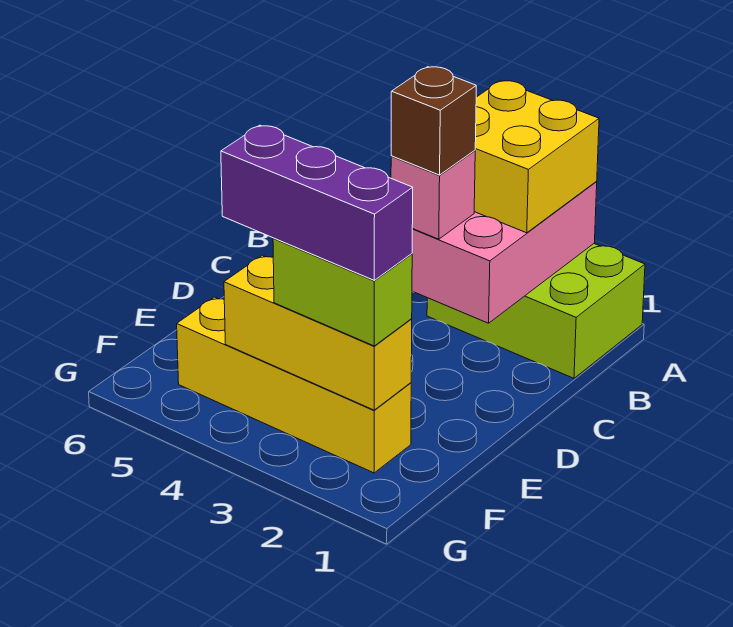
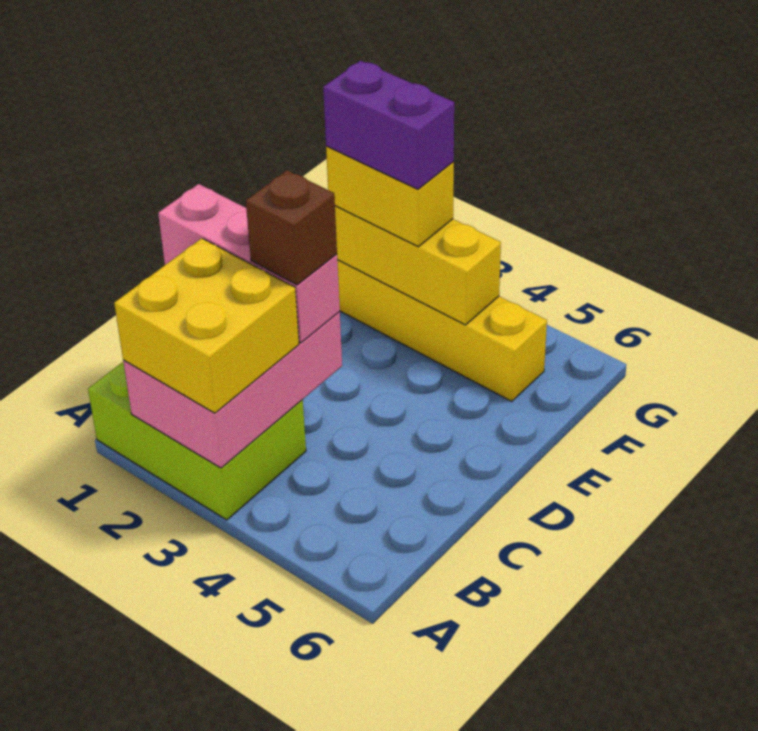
pink 1x1 brick [391,150,475,239] -> pink 1x3 brick [158,184,340,343]
lime 1x2 brick [273,238,412,346] -> yellow 1x2 brick [326,146,454,247]
purple 1x3 brick [221,125,413,280] -> purple 1x2 brick [323,61,454,189]

